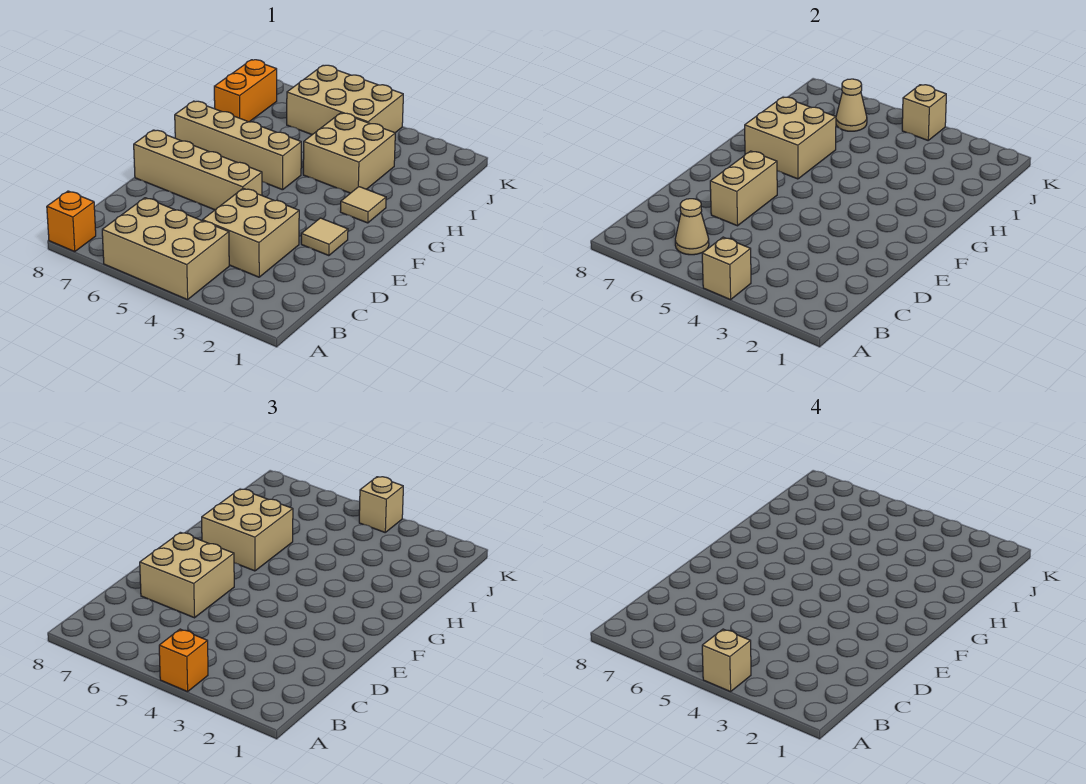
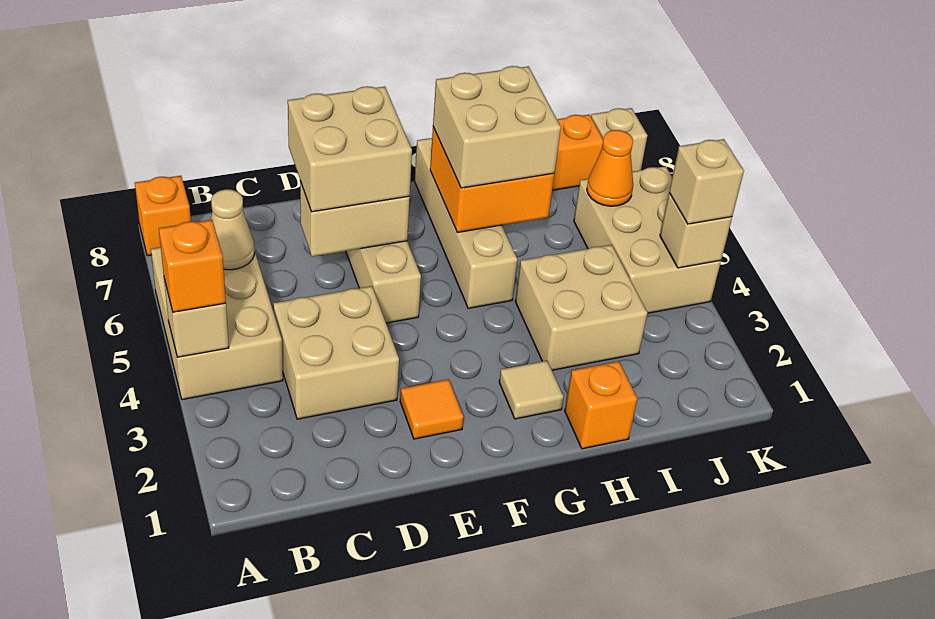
tan 1x1 brick [702,629,751,692] -> tan 1x1 brick moved to [591,108,647,172]
tan 1x1 tile [301,218,348,256] -> orange 1x1 tile [400,379,463,439]
tan 2x2 brick [745,97,836,179] -> orange 2x2 brick [430,127,554,232]
none -> orange 1x1 brick [565,361,637,449]
tan 1x1 cone [836,79,867,131] -> orange 1x1 cone [587,130,633,206]

